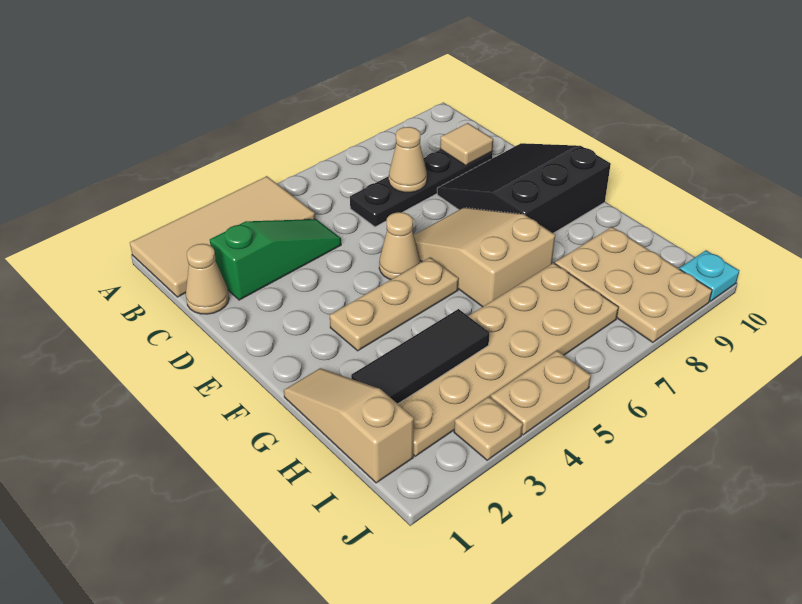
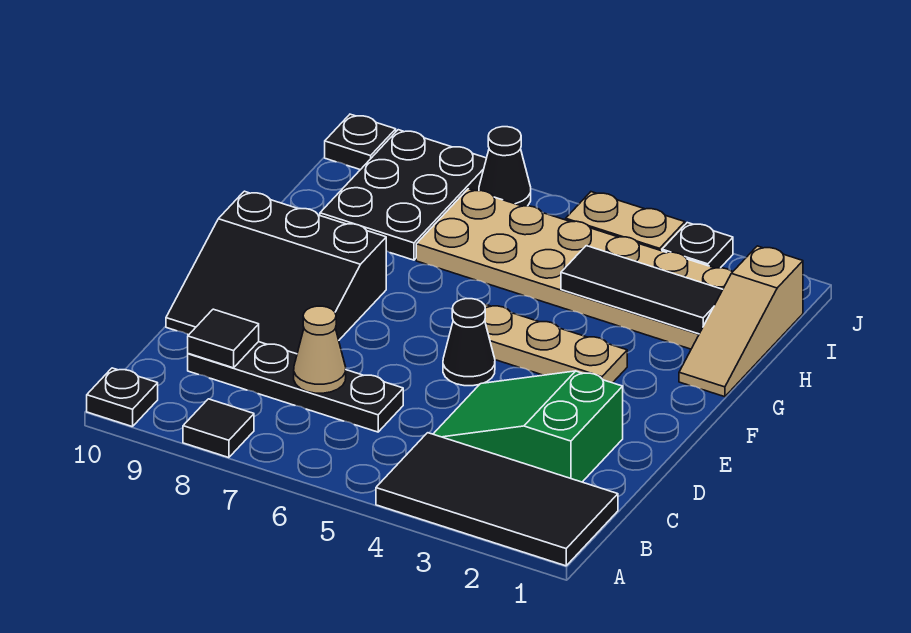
tan 2x4 tile [130,176,315,297] -> black 2x4 tile [376,433,618,566]
none -> black 1x1 tile [183,399,254,458]
none -> black 1x1 plate [87,368,158,427]
tan 1x1 cone [186,244,229,314] -> none
green 1x3 slope [210,219,341,300] -> green 2x3 slope [434,371,623,482]
tan 1x1 tile [440,123,493,165] -> black 1x1 tile [188,309,259,368]
tan 1x1 cone [379,212,420,280] -> black 1x1 cone [443,299,495,386]
tan 2x3 slope [414,208,555,307] -> none
tan 2x3 plate [555,227,712,342] -> black 2x3 plate [320,130,486,260]
tan 1x1 plate [454,397,523,460] -> black 1x1 plate [662,223,733,268]
none -> black 1x1 cone [479,127,531,206]
cyan 1x1 plate [680,250,739,301] -> black 1x1 plate [325,114,396,170]

